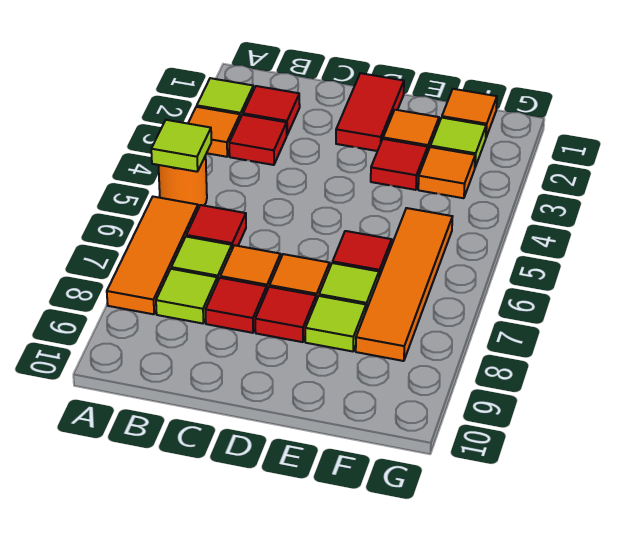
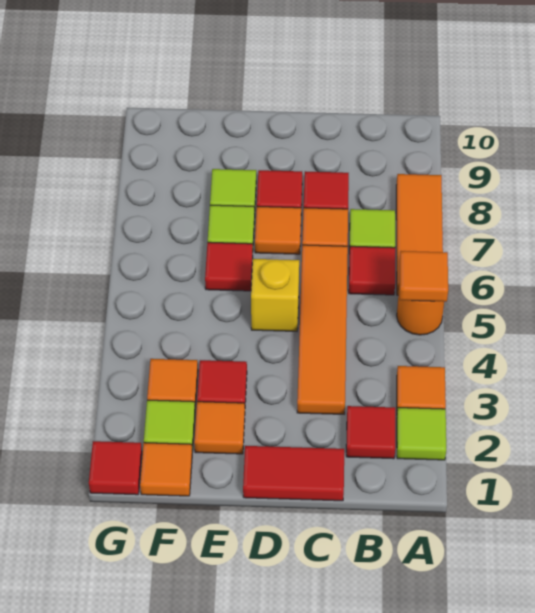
lime 1x1 tile [151,120,211,172] -> orange 1x1 tile [400,251,448,302]
red 1x1 tile [229,115,287,165] -> red 1x1 tile moved to [89,441,142,495]
lime 1x1 tile [156,269,217,323] -> none
red 1x2 tile [336,73,404,151] -> red 1x2 tile turned to [243,446,344,501]
none -> yellow 1x1 brick [251,259,299,331]
orange 1x4 tile [356,208,453,361] -> orange 1x4 tile moved to [297,245,348,414]

